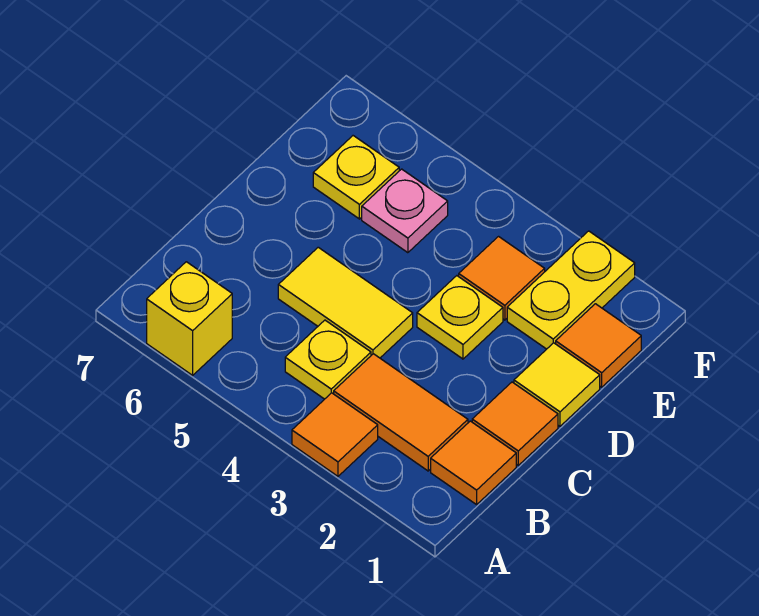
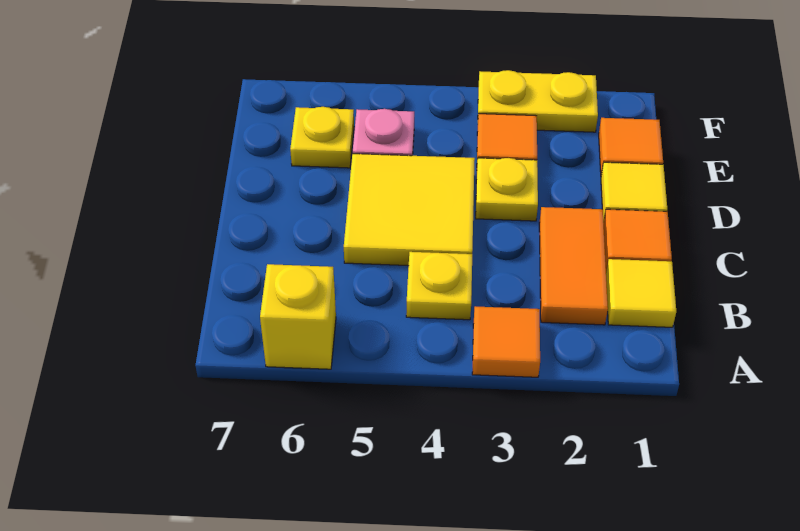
orange 1x1 tile [431,421,516,505] -> yellow 1x1 tile [606,259,676,327]
orange 1x2 tile [334,354,468,471] -> orange 1x2 tile turned to [539,207,608,325]
yellow 1x2 tile [278,247,413,358] -> yellow 2x2 tile [344,154,475,266]
yellow 1x2 plate [507,231,635,349] -> yellow 1x2 plate turned to [478,70,598,132]

